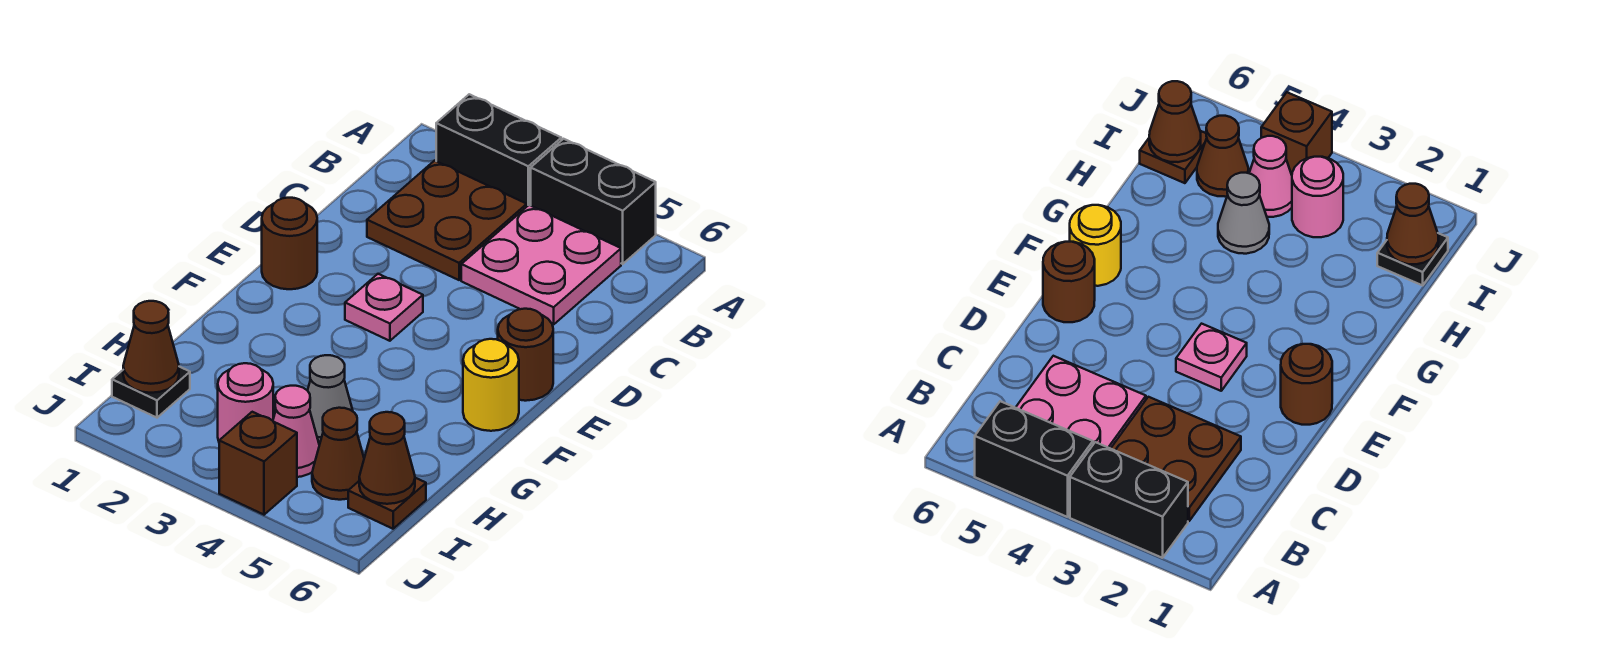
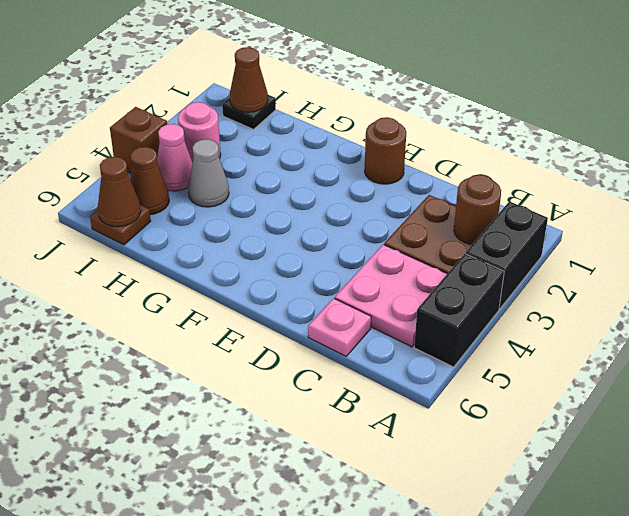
pink 1x1 plate [345,274,423,341] -> pink 1x1 plate moved to [308,298,371,356]
brown 1x1 round brick [498,309,553,401] -> brown 1x1 round brick moved to [454,175,501,245]
yellow 1x1 round brick [463,339,519,431] -> none

